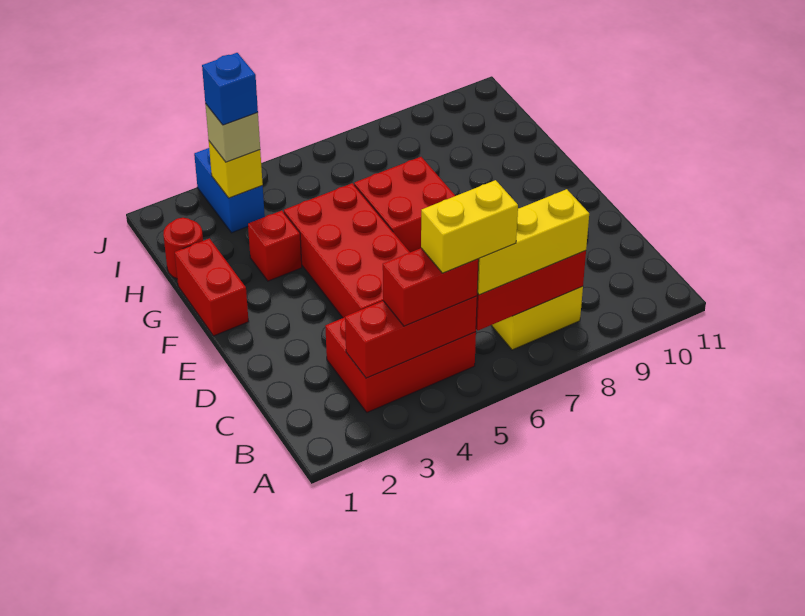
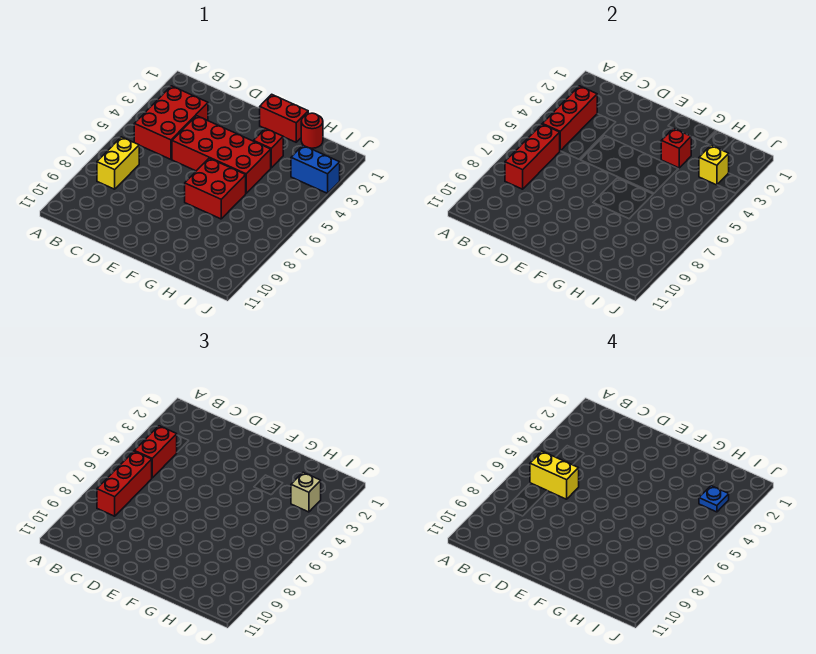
yellow 1x2 brick [421,180,518,273] -> yellow 1x2 brick turned to [530,451,579,499]
yellow 1x3 brick [477,189,589,295] -> red 1x3 brick [97,451,152,516]
none -> red 1x1 brick [661,128,691,168]
blue 1x1 brick [202,53,258,125] -> blue 1x1 plate [699,486,729,512]

